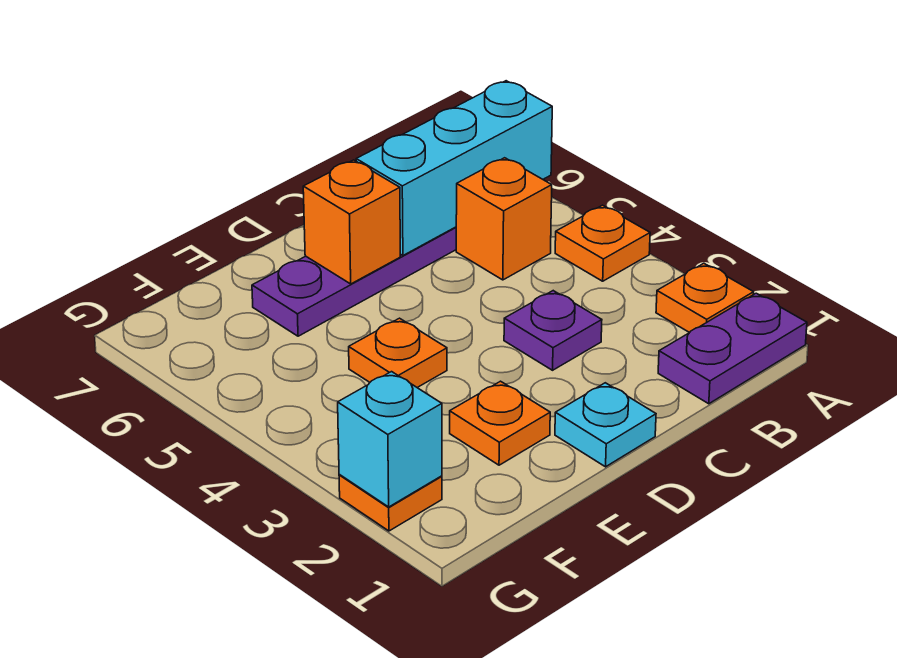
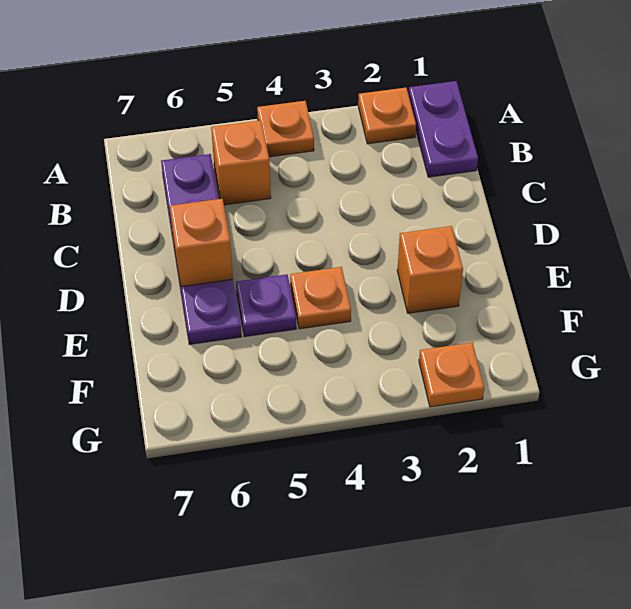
cyan 1x3 brick [356,81,552,255] -> none
purple 1x1 plate [504,291,602,370] -> purple 1x1 plate moved to [236,275,296,337]
cyan 1x1 plate [555,383,656,467] -> none
orange 1x1 plate [450,381,550,465] -> orange 1x1 brick [397,226,463,313]
cyan 1x1 brick [338,372,442,507] -> none

